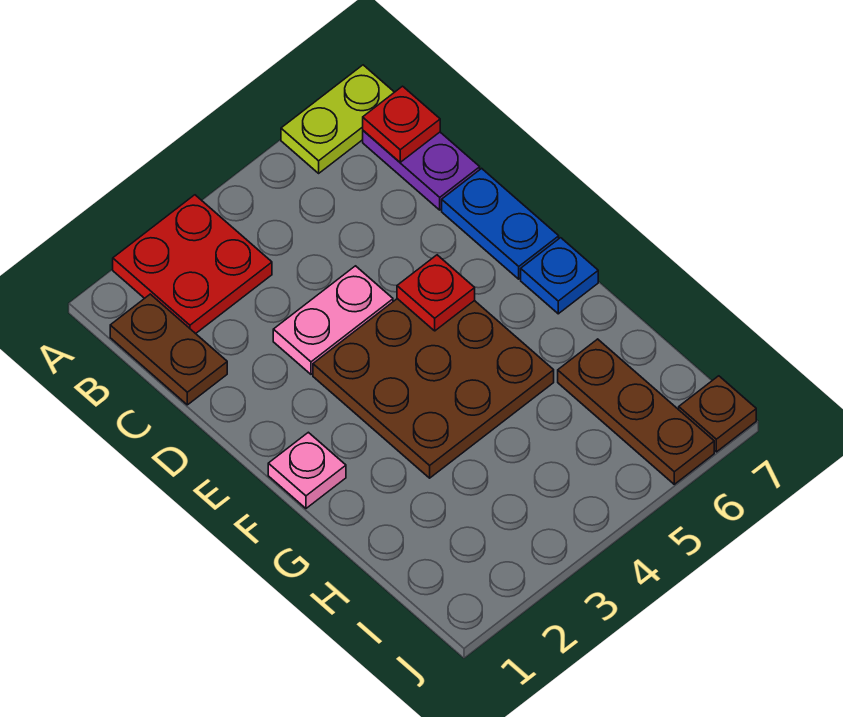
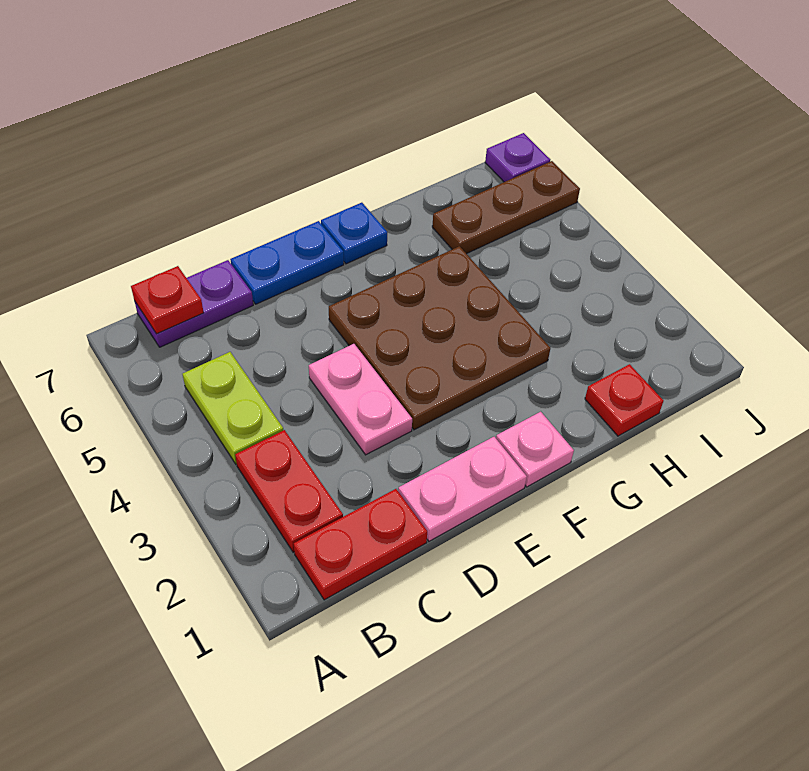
red 2x2 plate [113,195,272,334] -> red 1x2 plate [235,430,343,552]
lime 1x2 plate [281,65,394,173] -> lime 1x2 plate moved to [183,352,283,464]
brown 1x2 plate [110,294,227,405] -> red 1x2 plate [294,489,427,600]
none -> pink 1x2 plate [398,437,527,541]
red 1x1 plate [397,255,475,331] -> red 1x1 plate moved to [585,364,664,436]
brown 1x1 plate [679,376,756,452] -> purple 1x1 plate [485,133,550,182]

